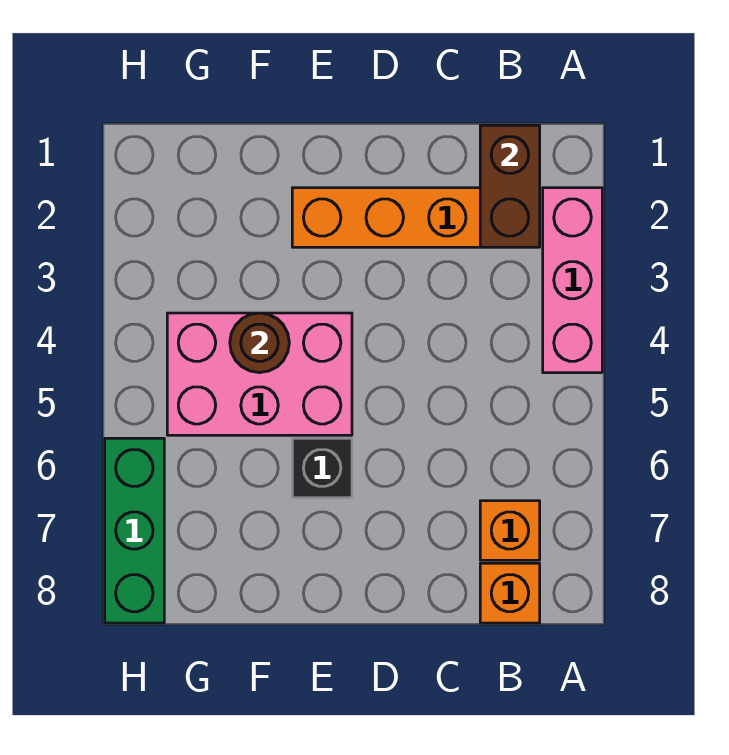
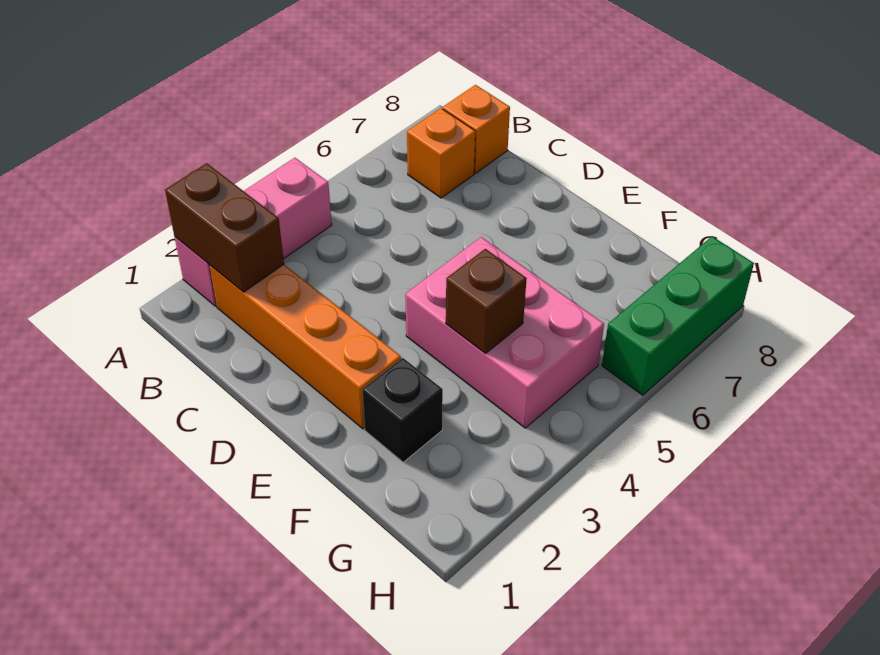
brown 1x2 brick [480,125,540,247] -> brown 1x2 brick turned to [165,163,284,292]
black 1x1 brick [292,438,352,498] -> black 1x1 brick moved to [362,358,443,462]
brown 1x1 round brick [230,313,289,373] -> brown 1x1 brick [446,249,527,353]

